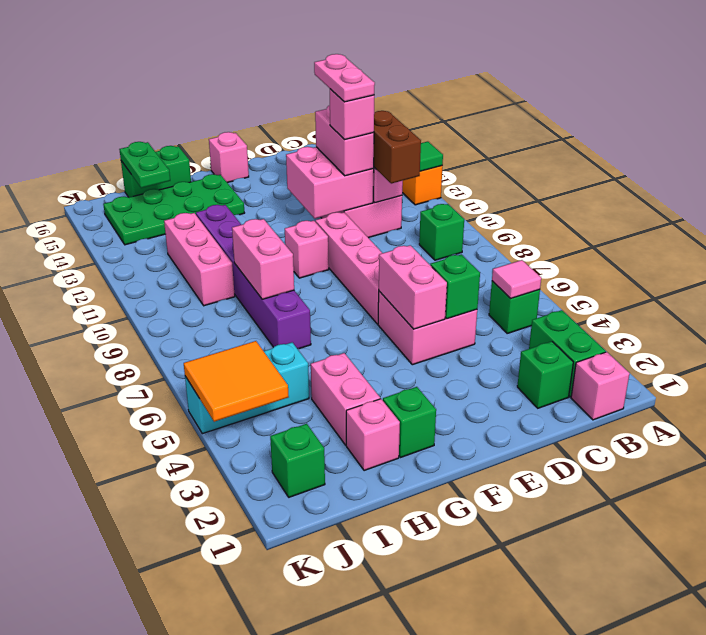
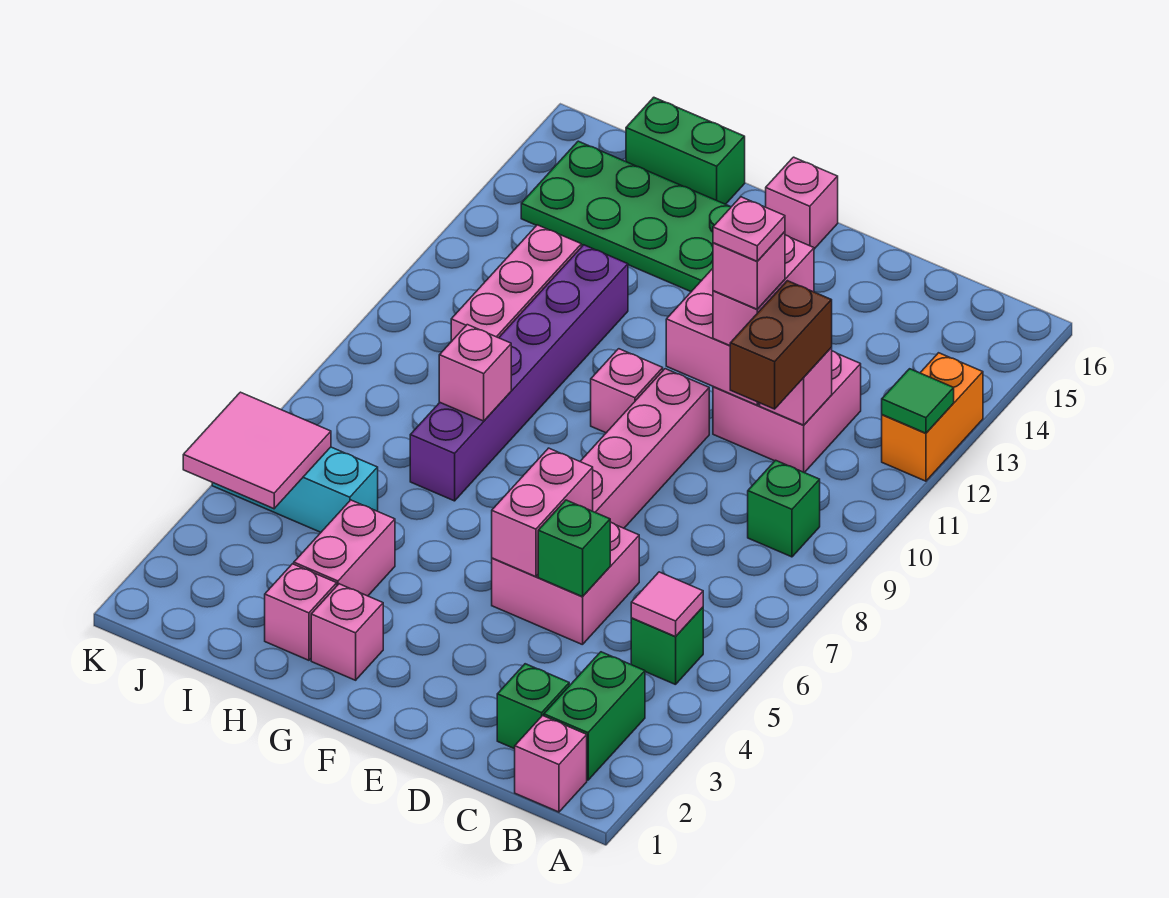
pink 1x2 plate [314,54,375,102] -> pink 1x1 plate [713,197,785,261]
green 1x1 brick [383,387,436,458] -> pink 1x1 brick [311,584,383,680]
pink 1x2 brick [232,219,294,299] -> pink 1x1 brick [439,325,511,421]
green 1x2 plate [119,142,170,188] -> none
green 1x1 brick [270,424,325,497] -> none
orange 2x2 tile [184,341,289,422] -> pink 2x2 tile [183,392,331,509]

